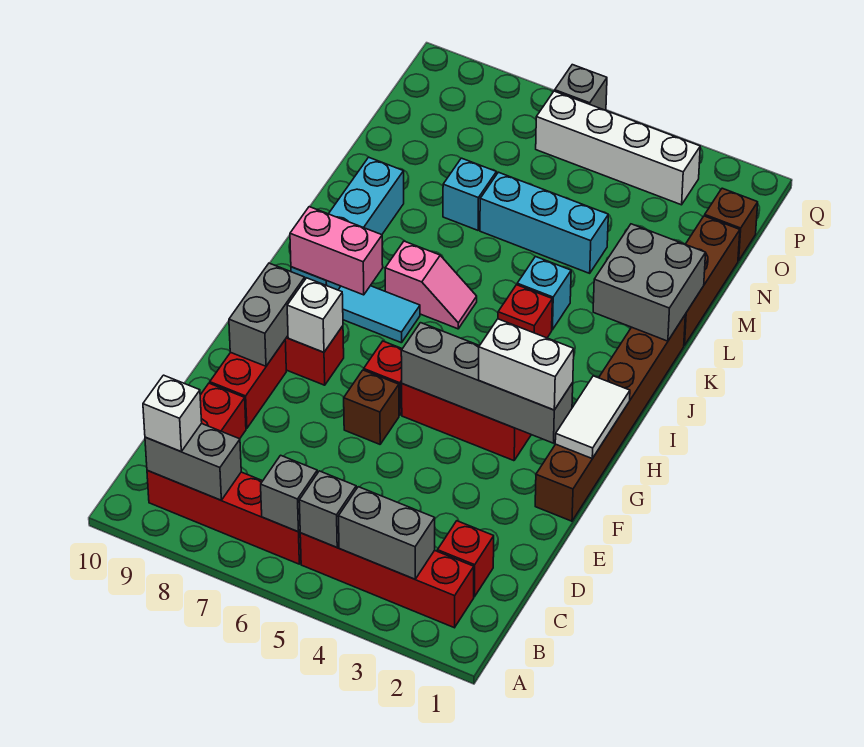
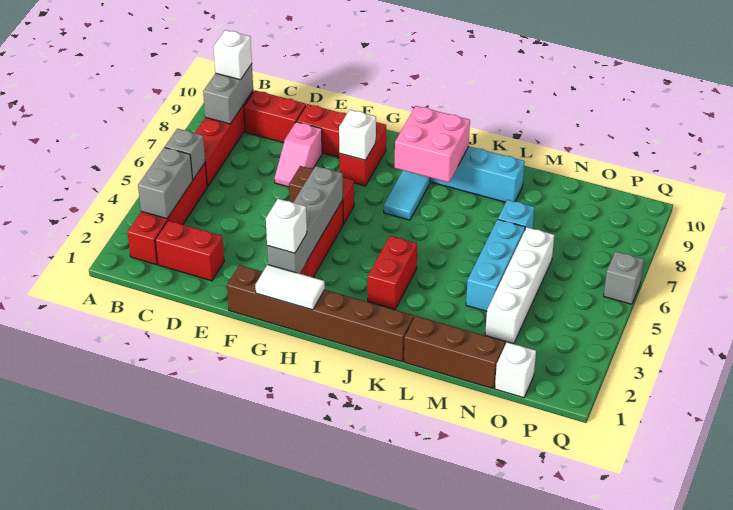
grey 1x1 brick [261,455,317,532] -> none
red 1x1 brick [437,521,494,597] -> red 1x2 brick [155,221,224,281]
grey 1x2 brick [229,263,305,366] -> none
white 1x2 brick [479,319,574,410] -> white 1x1 brick [266,199,307,253]
pink 1x2 brick [290,207,383,295] -> pink 2x2 brick [395,106,470,182]
red 1x1 brick [498,285,552,338] -> red 1x2 brick [368,236,417,309]
pink 1x2 slope [385,241,477,329] -> pink 1x2 slope moved to [274,122,322,187]
grey 2x2 brick [593,224,706,341] -> none
cyan 1x1 brick [517,256,571,330] -> none
brown 1x1 brick [705,188,758,261] -> white 1x1 brick [495,342,536,398]
white 1x4 brick [536,91,700,205] -> white 1x4 brick moved to [485,227,554,344]

